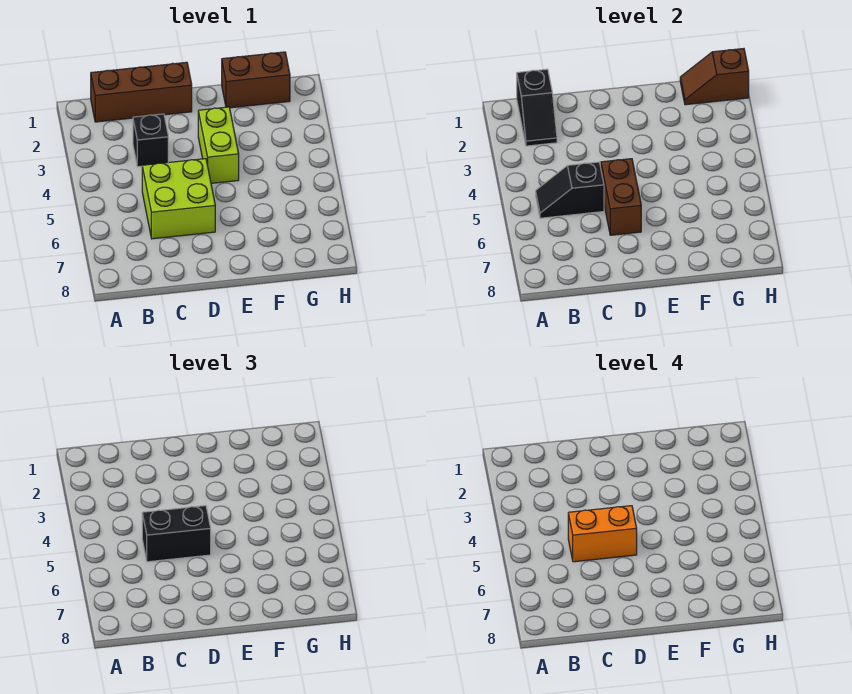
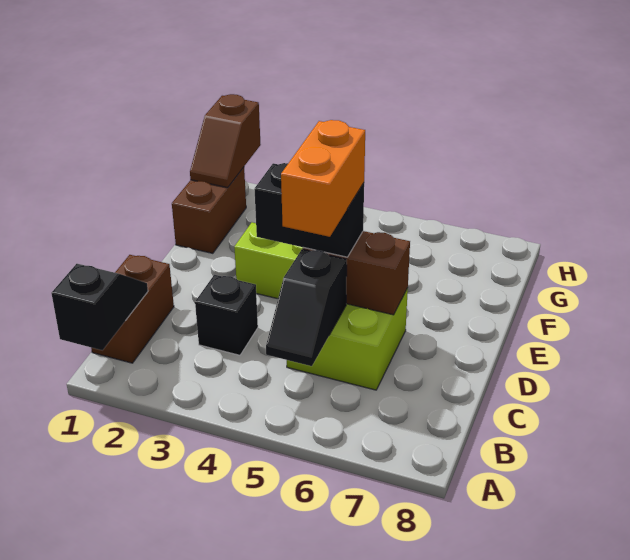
brown 1x3 brick [91,62,192,122] -> brown 1x2 brick [91,255,174,363]
black 1x2 slope [517,69,557,146] -> black 1x2 slope turned to [51,264,148,350]
black 1x2 brick [142,506,211,562] -> black 1x2 brick turned to [254,163,364,257]

